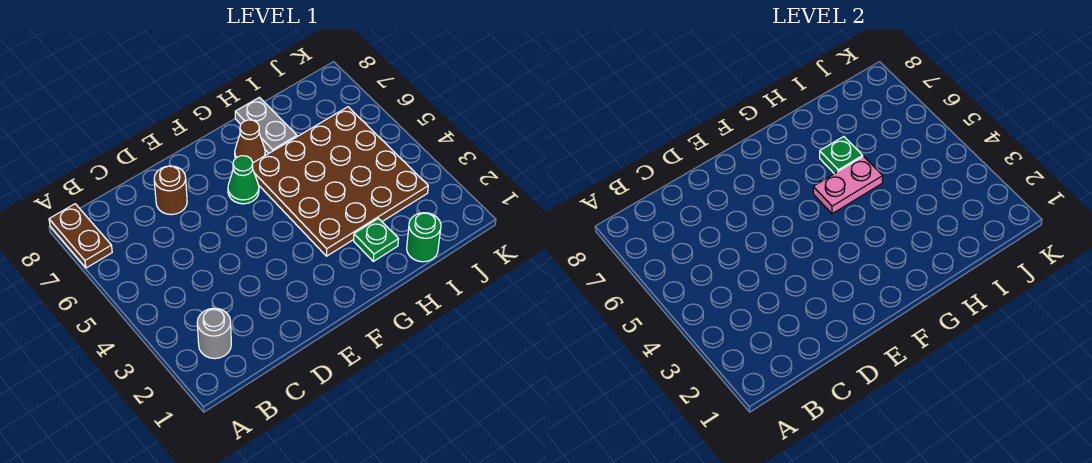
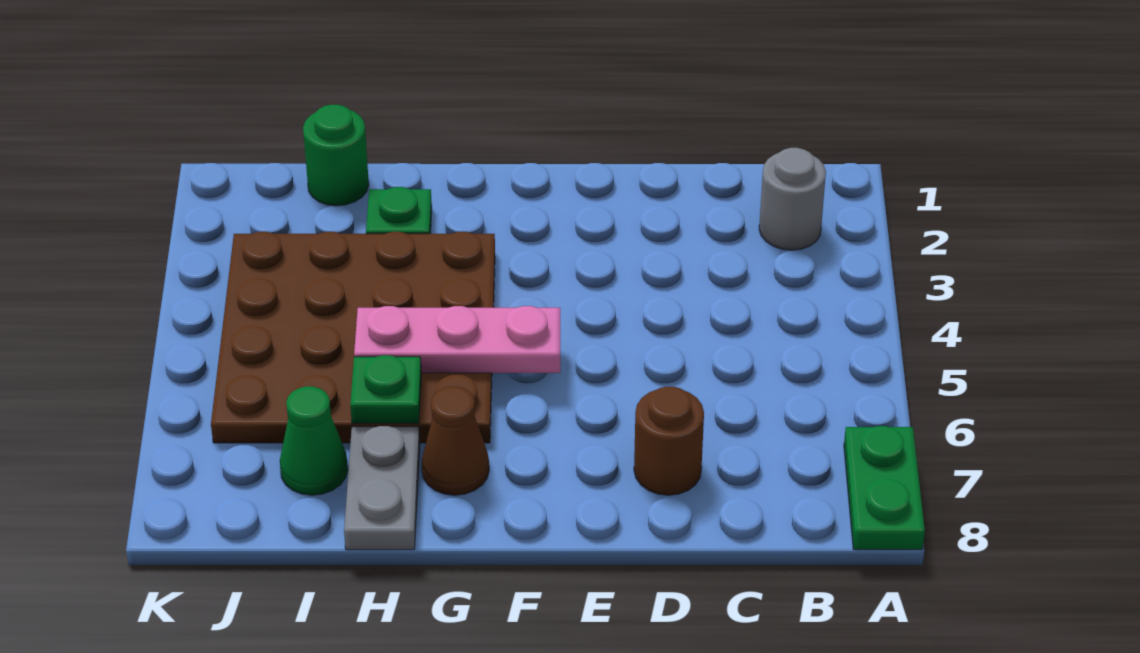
brown 1x2 plate [49,204,112,268] -> green 1x2 plate [844,426,925,550]
green 1x1 cone [228,156,259,204] -> green 1x1 cone moved to [280,386,348,495]
pink 1x2 plate [813,157,883,214] -> pink 1x3 plate [354,306,560,373]

